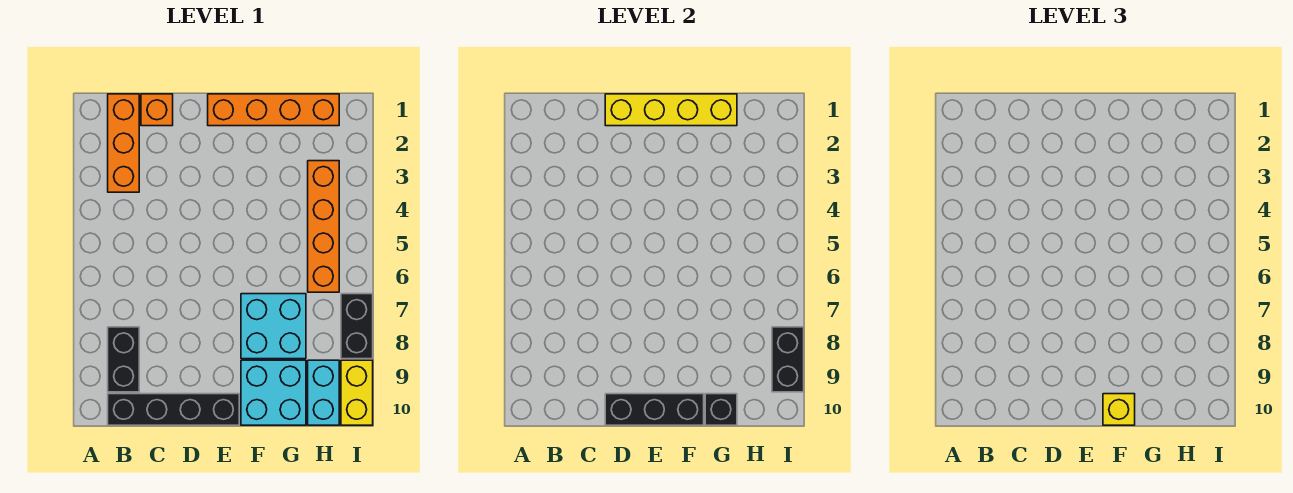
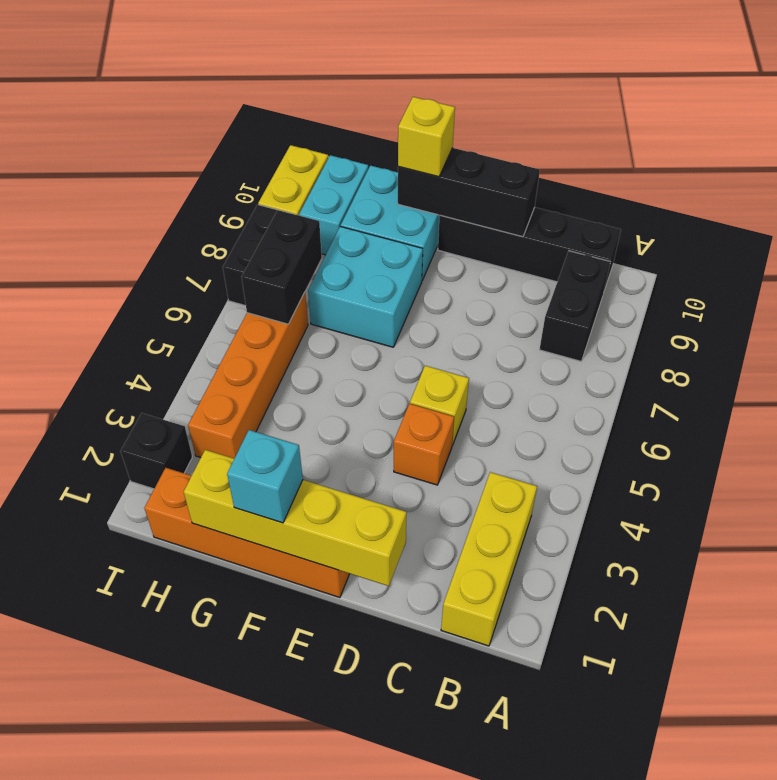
orange 1x3 brick [108,94,139,192] -> yellow 1x3 brick [441,472,537,646]
orange 1x1 brick [141,94,173,126] -> orange 1x1 brick moved to [394,404,454,485]
none -> yellow 1x1 brick [410,366,469,446]
none -> cyan 1x1 brick [227,430,303,523]
black 1x1 brick [705,394,737,425] -> black 1x1 brick moved to [120,413,192,489]
black 1x2 brick [772,327,804,392] -> black 1x2 brick moved to [242,210,322,324]

